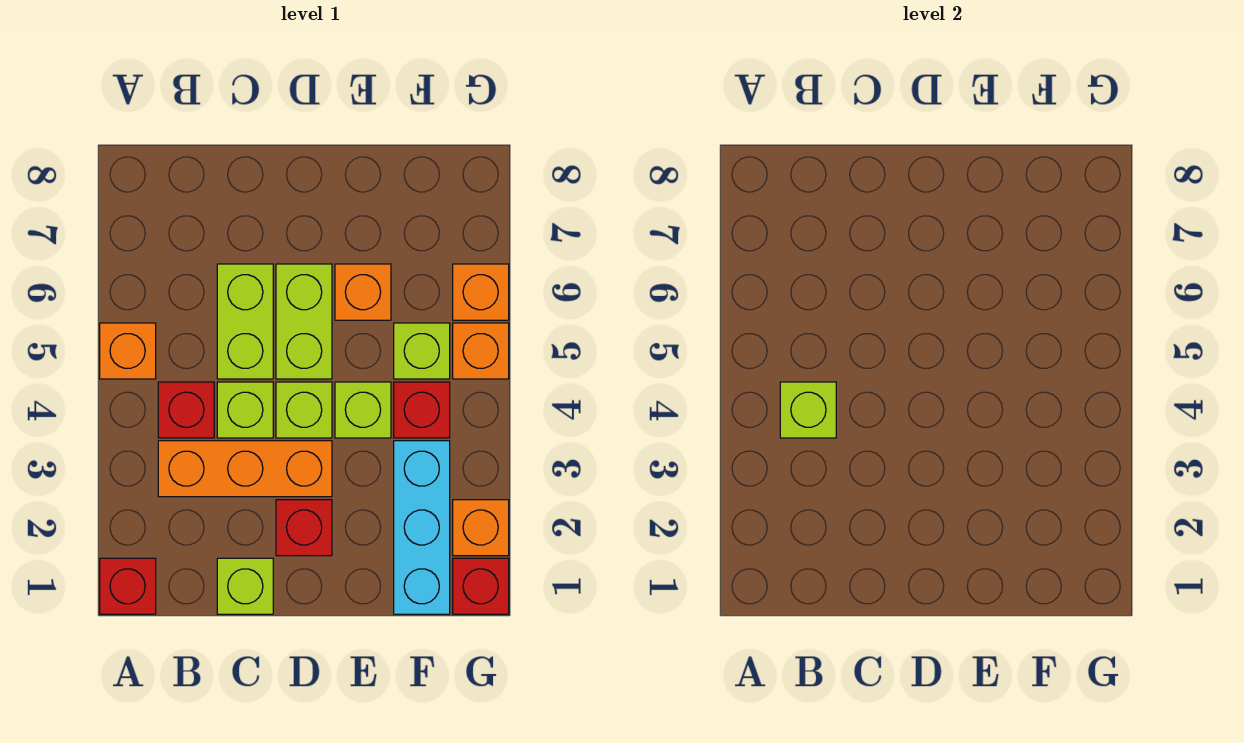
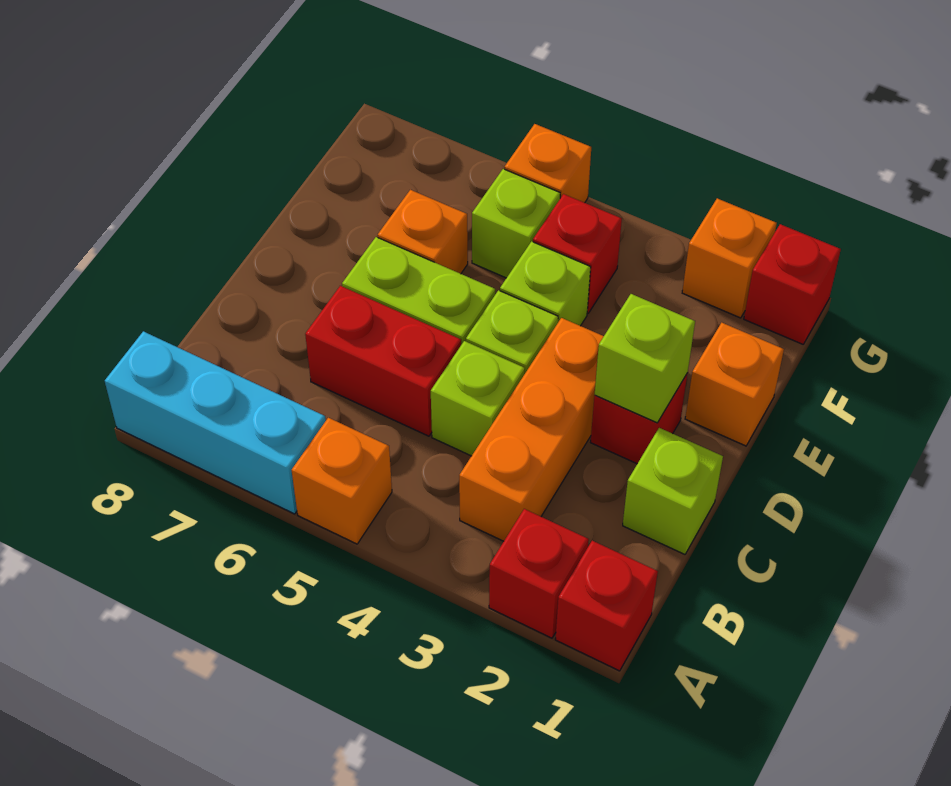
red 1x1 brick [158,382,214,438] -> red 1x1 brick moved to [489,509,589,638]
lime 1x1 brick [780,382,836,438] -> lime 1x1 brick moved to [595,294,695,423]
lime 1x2 brick [217,264,273,379] -> red 1x2 brick [305,286,461,436]
cyan 1x3 brick [394,441,450,614] -> cyan 1x3 brick moved to [105,331,326,514]
orange 1x1 brick [453,264,509,320] -> orange 1x1 brick moved to [685,323,784,446]

